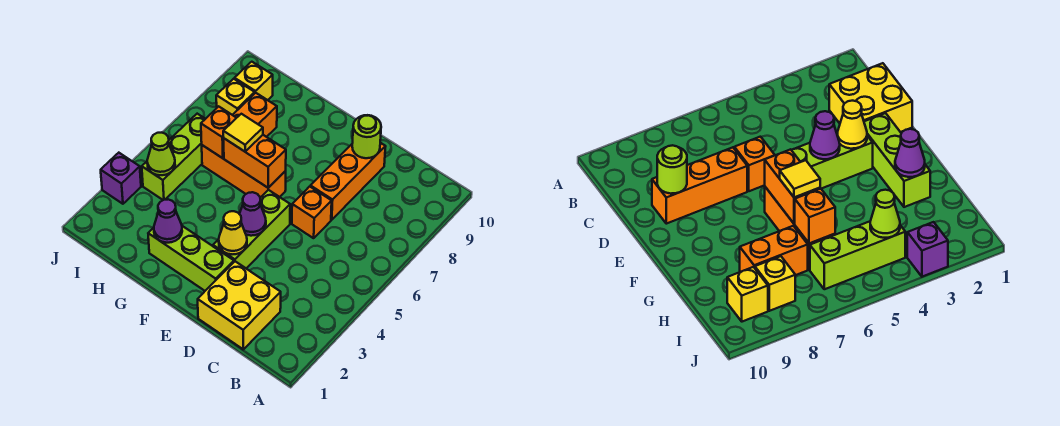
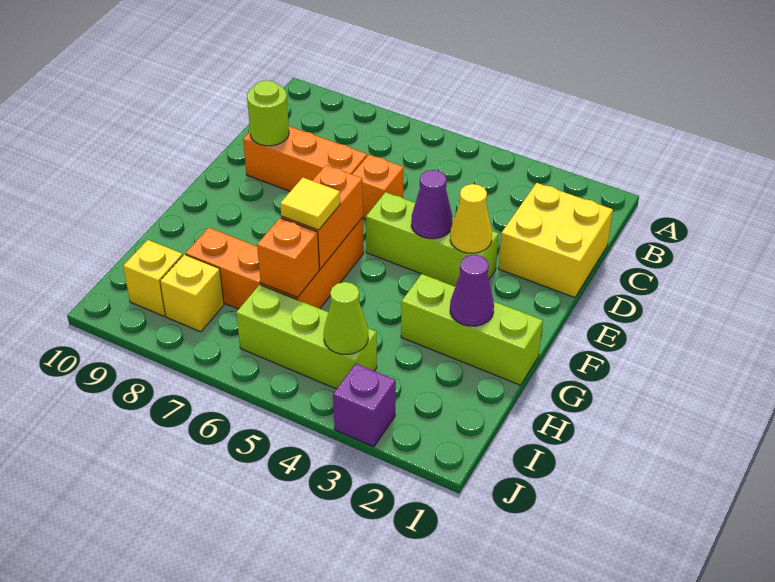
lime 1x3 brick [148,226,234,291] -> lime 1x3 brick turned to [401,274,543,385]

